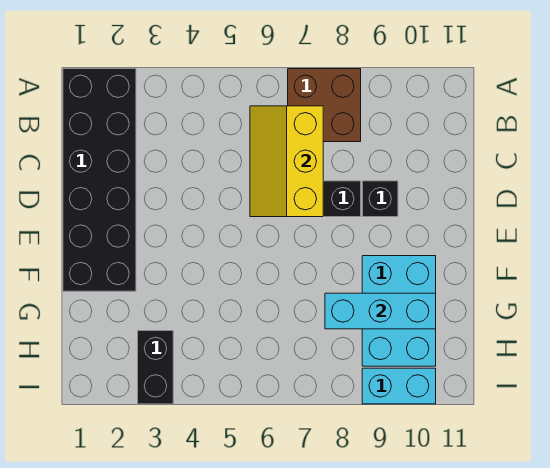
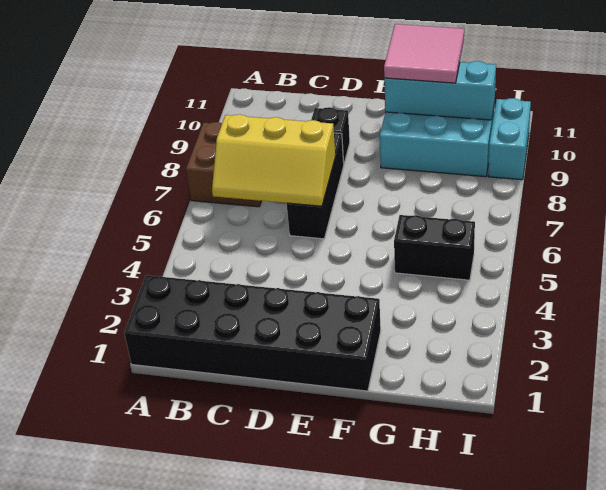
none -> pink 2x2 tile [384,24,464,83]
cyan 1x3 brick [325,293,436,329] -> cyan 1x3 brick turned to [384,61,496,120]
black 1x2 brick [138,331,173,404] -> black 1x2 brick moved to [394,215,475,280]

